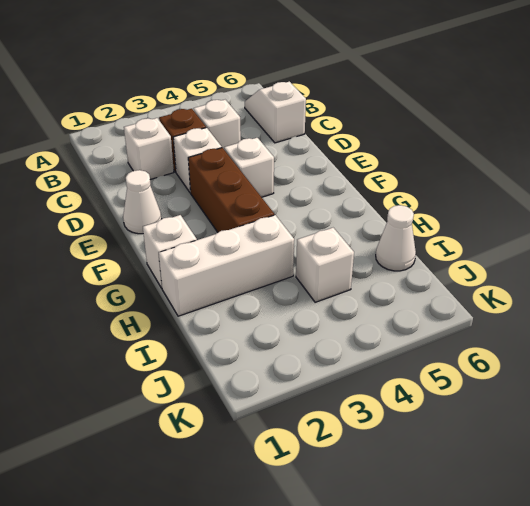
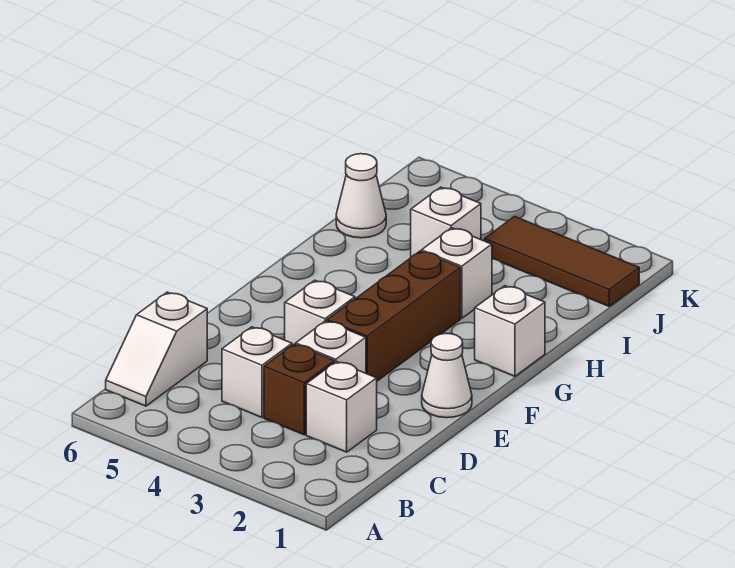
white 1x3 brick [159,215,294,316] -> white 1x1 brick [422,228,492,319]
none -> brown 1x3 tile [485,216,639,306]

